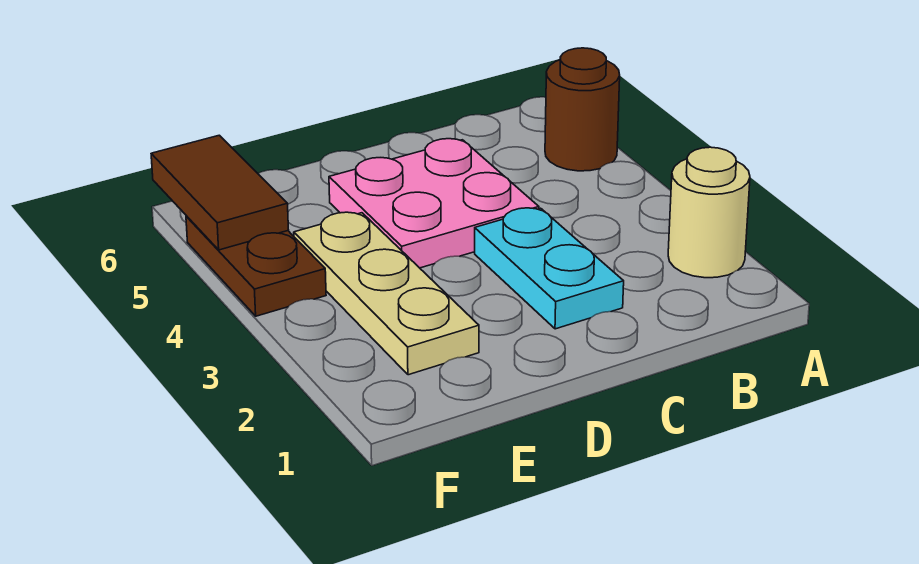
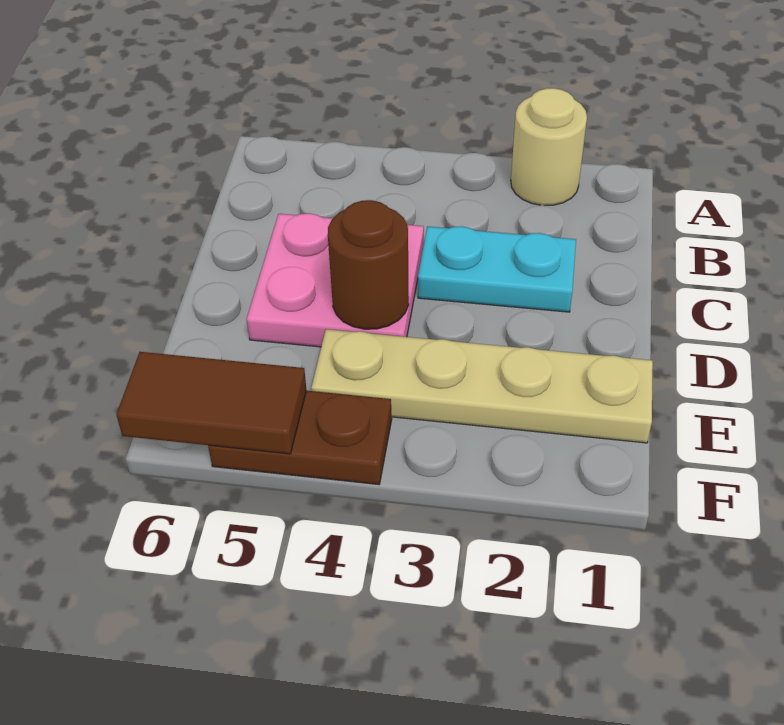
brown 1x1 round brick [545,48,620,171] -> brown 1x1 round brick moved to [328,200,409,329]
tan 1x3 plate [294,212,479,375] -> tan 1x4 plate [311,329,653,443]

